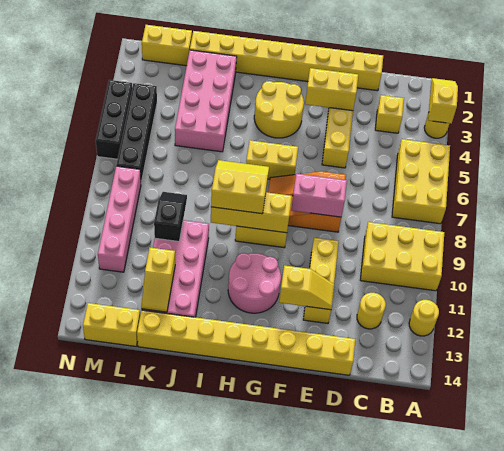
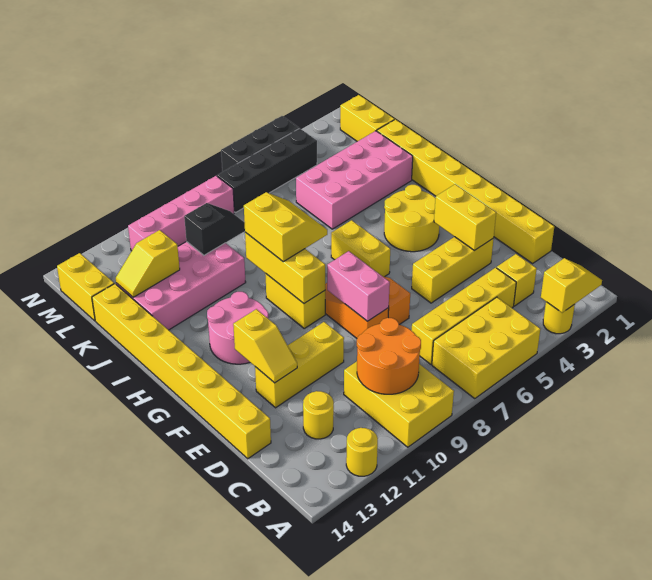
none -> orange 2x2 round brick [357,318,421,394]
none -> yellow 1x4 brick [412,268,516,364]

